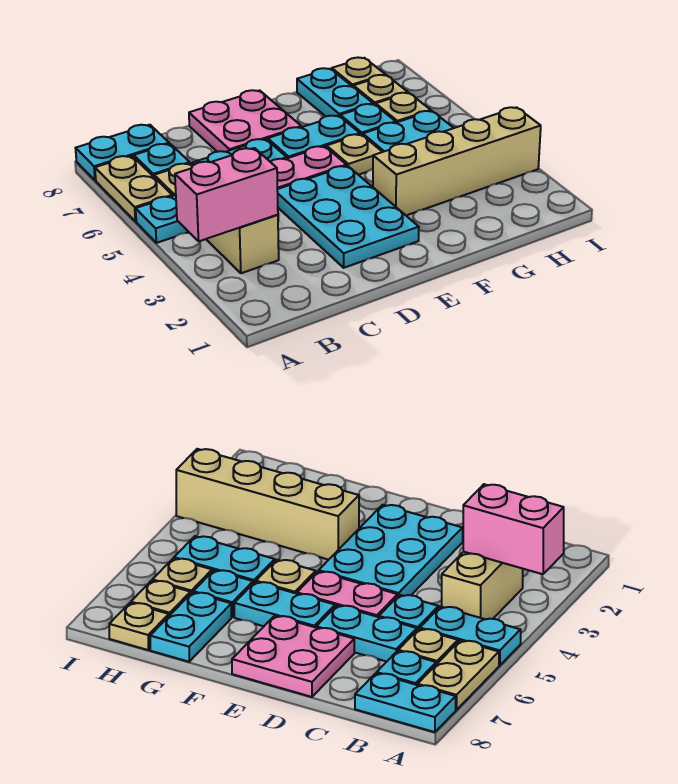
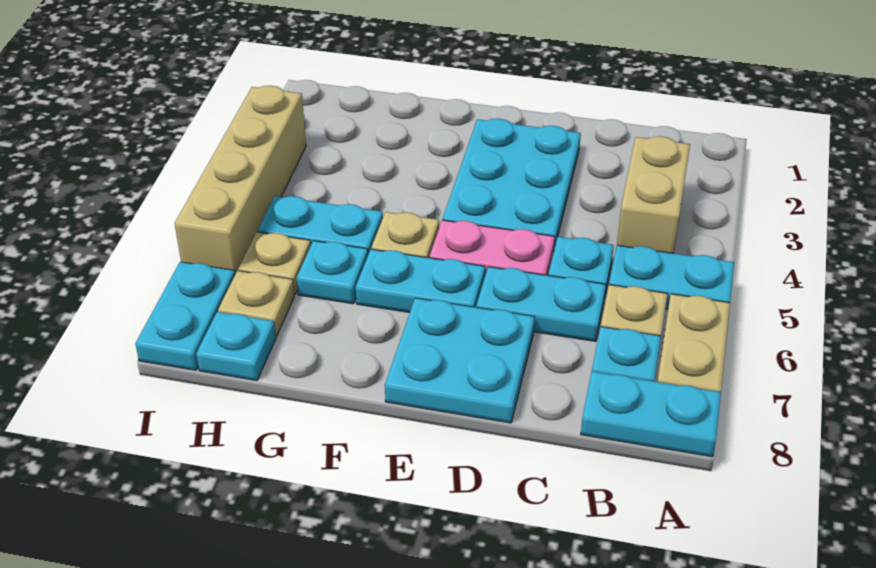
pink 1x2 brick [175,148,278,241] -> none
pink 2x2 plate [189,90,301,152] -> cyan 2x2 plate [385,298,535,423]
tan 1x4 brick [373,107,541,215] -> tan 1x4 brick turned to [175,86,306,274]
cyan 1x2 plate [297,68,373,116] -> cyan 1x2 plate moved to [135,262,235,370]
tan 1x1 plate [332,58,385,87] -> cyan 1x1 plate [196,312,276,380]

